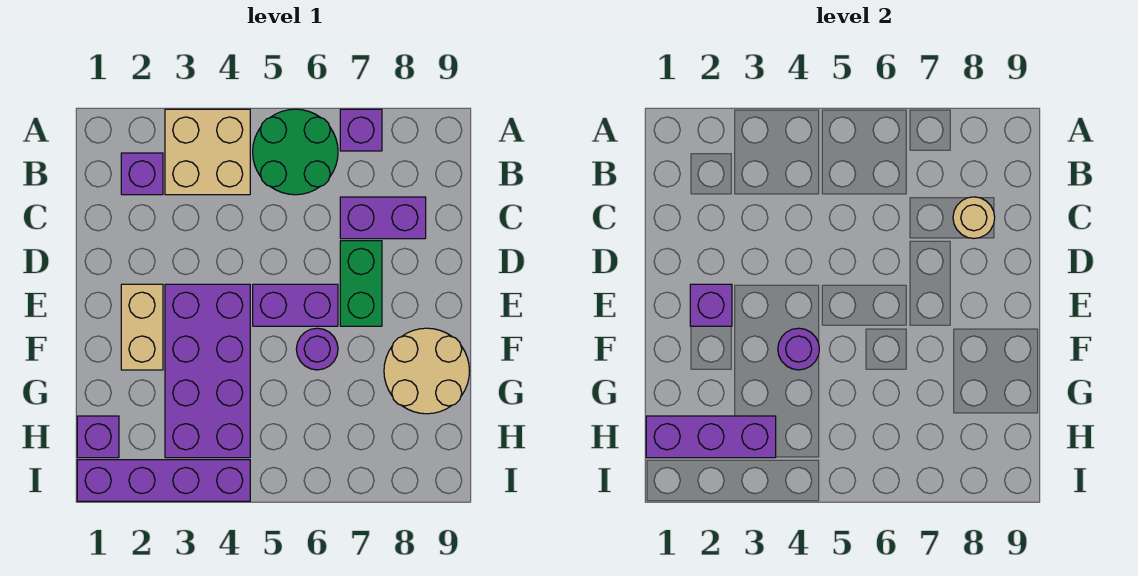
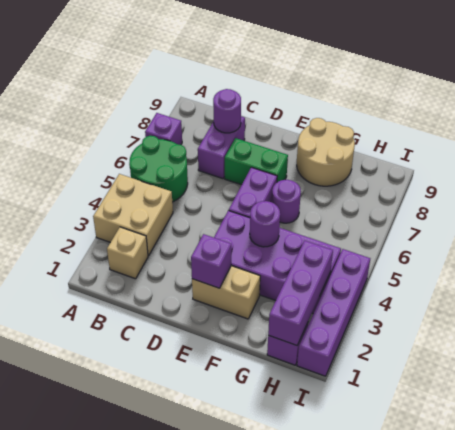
purple 1x1 brick [121,153,163,195] -> tan 1x1 brick [107,227,148,279]
tan 1x1 round brick [953,197,995,239] -> purple 1x1 round brick [213,89,241,133]

